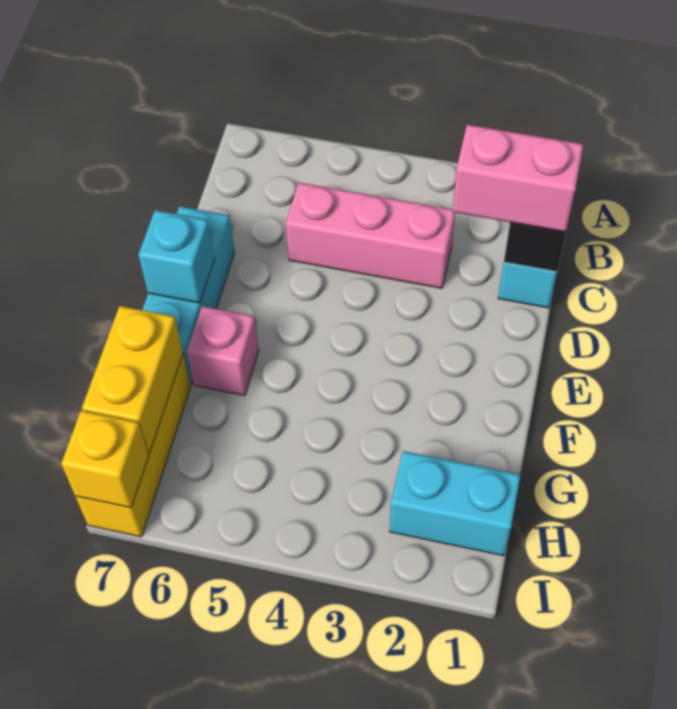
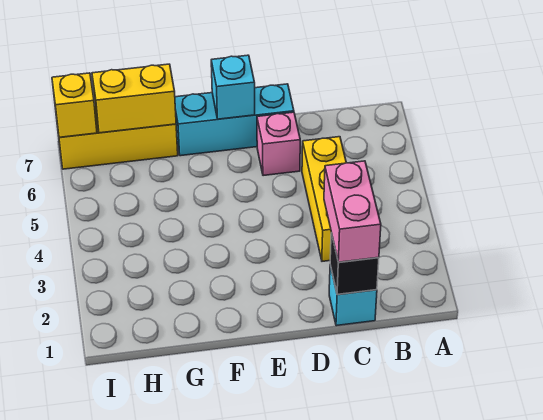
pink 1x3 brick [286,182,455,288] -> yellow 1x3 brick [302,137,346,261]
pink 1x1 brick [187,306,259,395] -> pink 1x1 brick moved to [257,112,300,176]
cyan 1x2 brick [389,451,521,556] -> none

